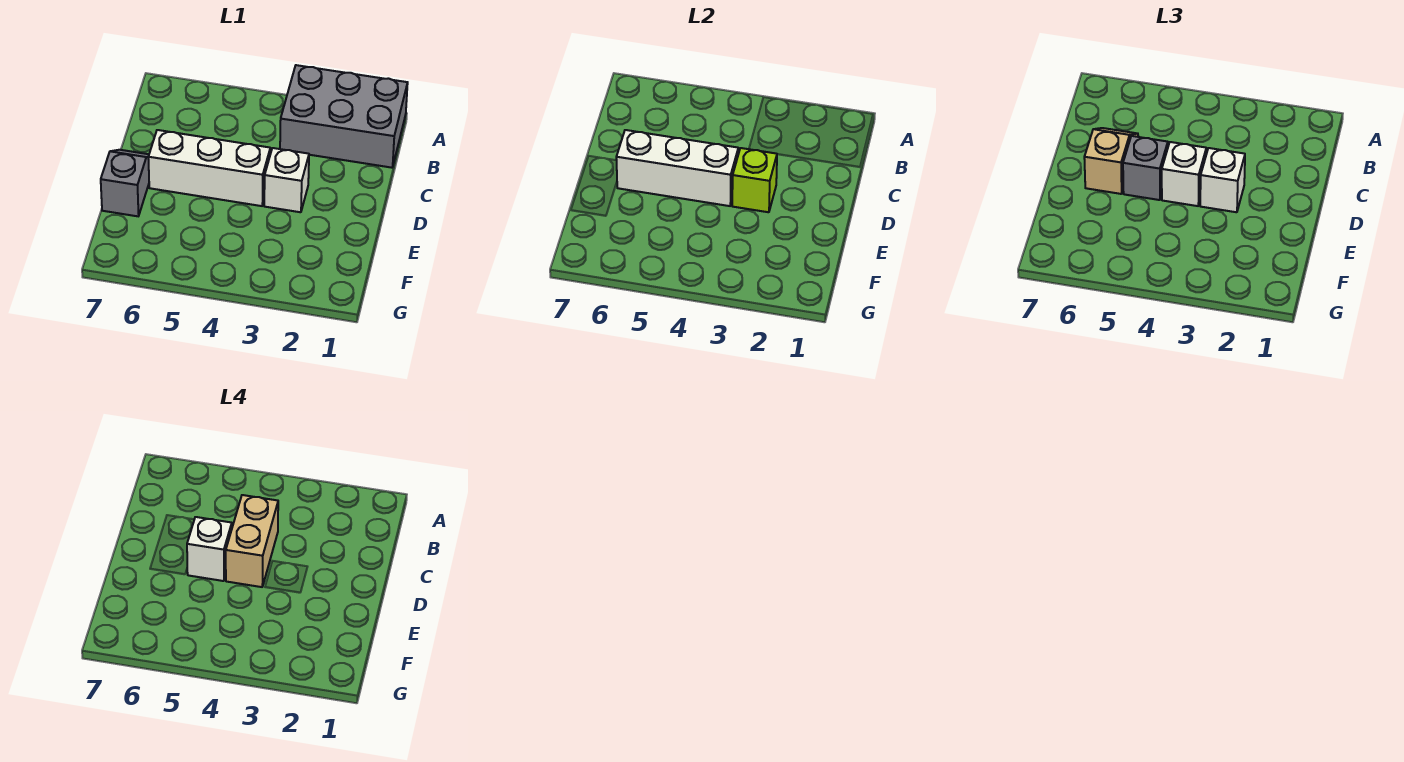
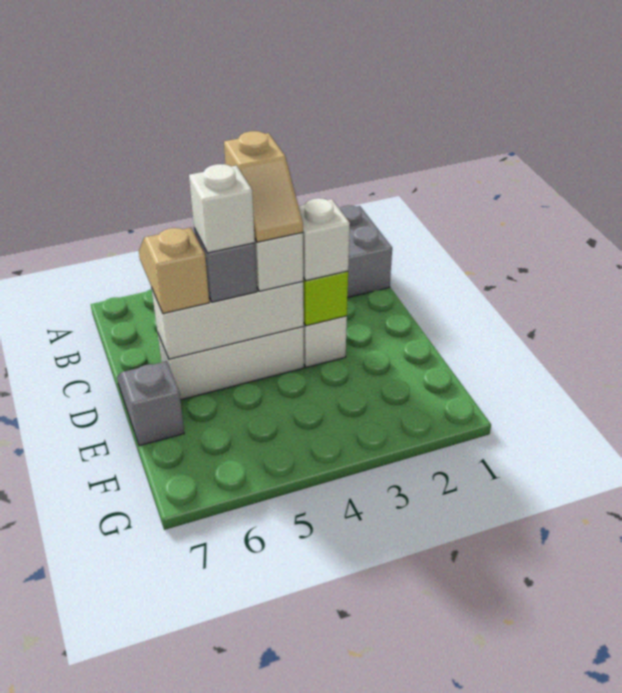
tan 1x2 brick [226,495,278,587] -> tan 1x2 slope [224,131,303,242]

